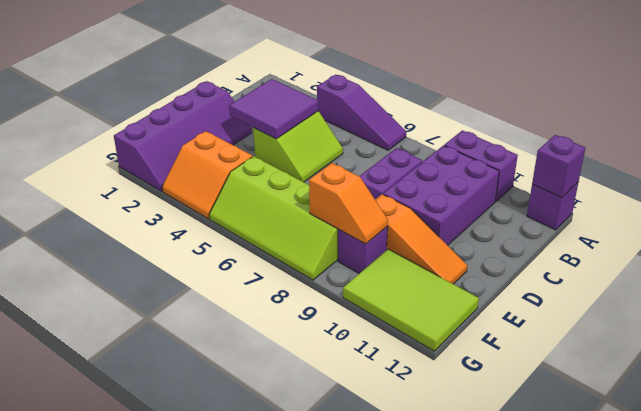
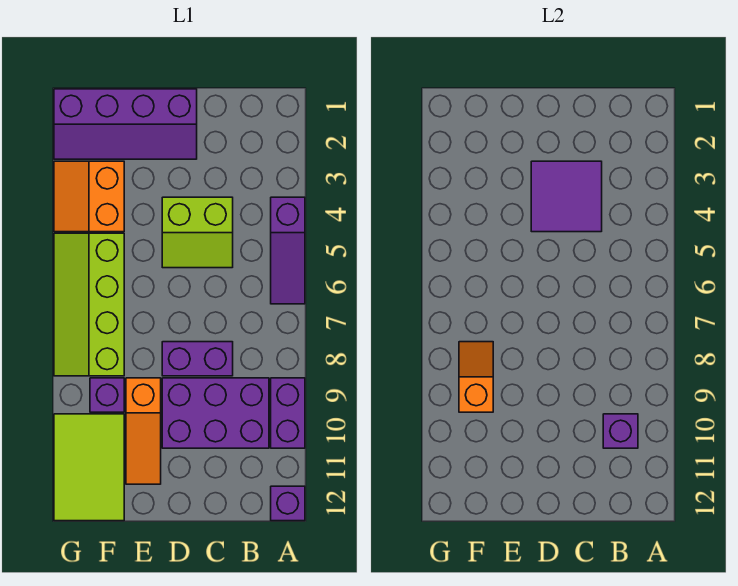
purple 1x1 brick [532,135,585,198] -> purple 1x1 brick moved to [603,414,638,448]
orange 1x2 slope [309,163,388,244] -> orange 1x2 slope turned to [459,342,493,412]

